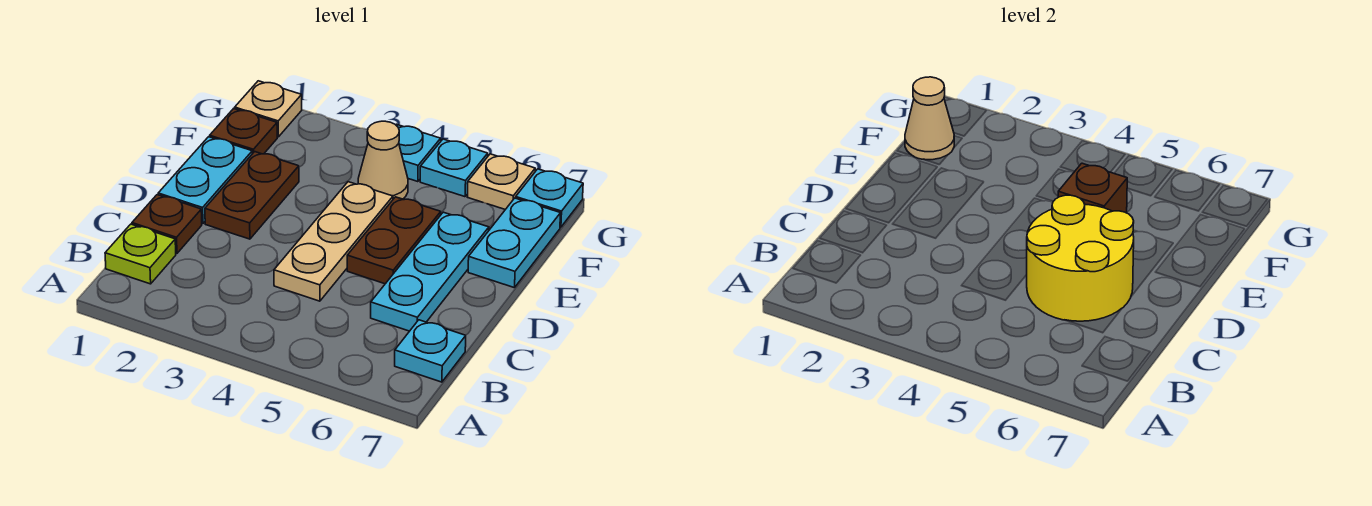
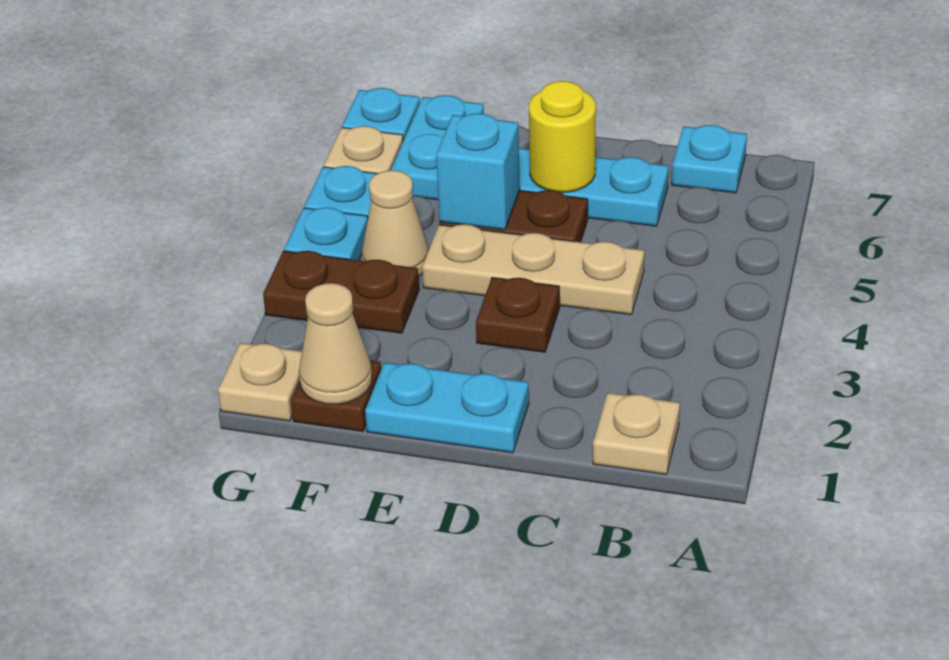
lime 1x1 plate [105,224,176,284] -> tan 1x1 plate [593,393,680,475]
brown 1x1 plate [132,195,202,253] -> brown 1x1 plate moved to [476,278,560,352]
yellow 2x2 round brick [1027,195,1134,321] -> yellow 1x1 round brick [529,81,596,192]
brown 1x2 plate [205,152,299,239] -> brown 1x2 plate moved to [263,251,419,333]
brown 1x1 brick [1058,163,1127,213] -> cyan 1x1 brick [436,113,520,230]
cyan 1x2 plate [468,198,561,288] -> cyan 1x2 plate turned to [391,95,484,200]

